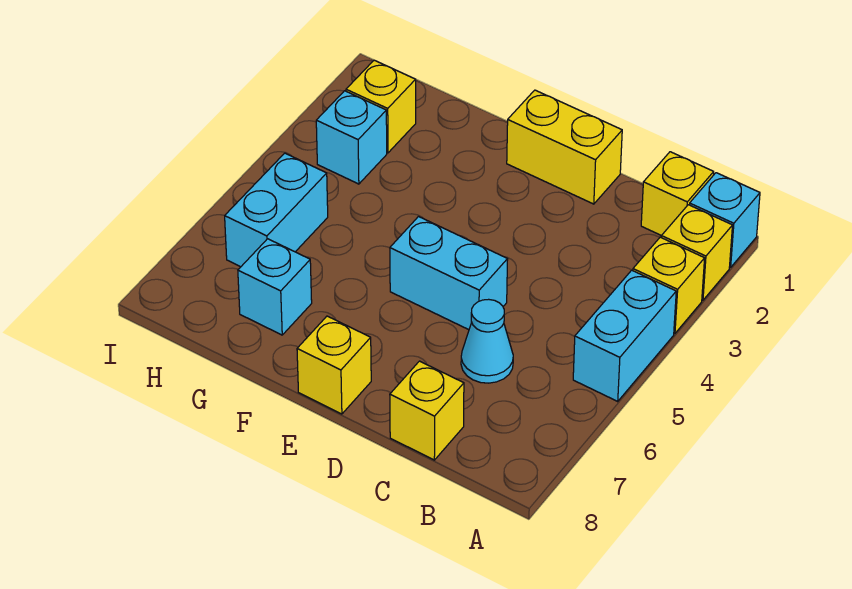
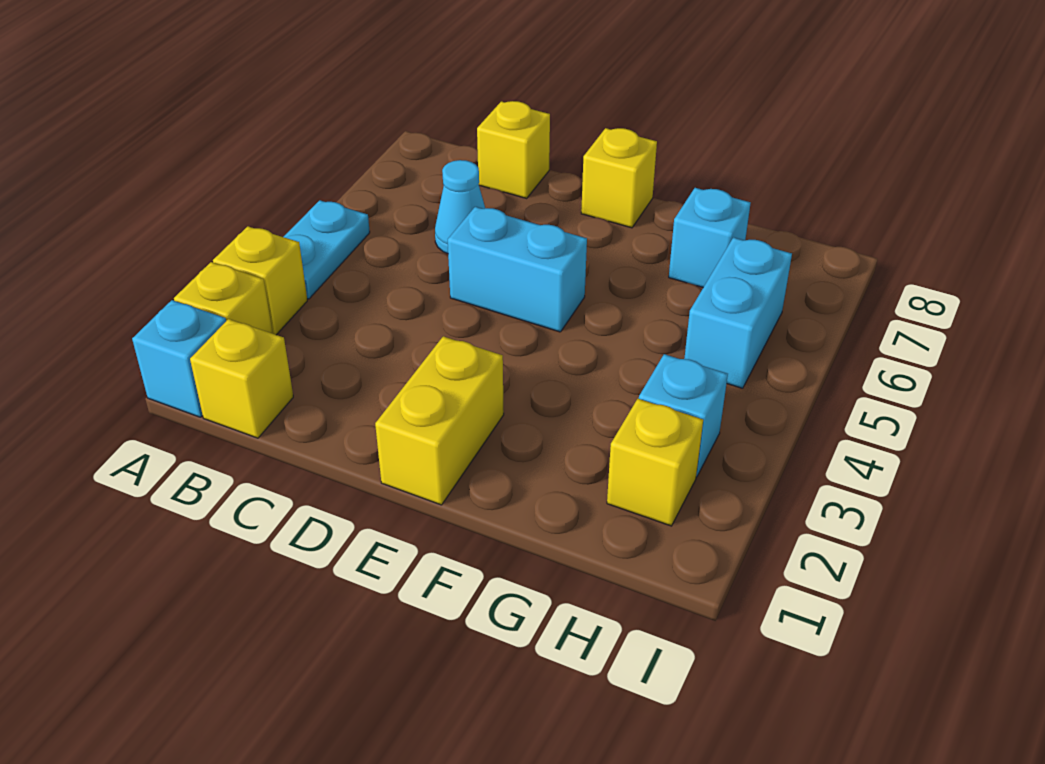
cyan 1x2 brick [573,270,676,401] -> cyan 1x2 plate [284,200,370,299]
yellow 1x2 brick [507,90,622,204] -> yellow 1x2 brick turned to [375,336,504,505]

